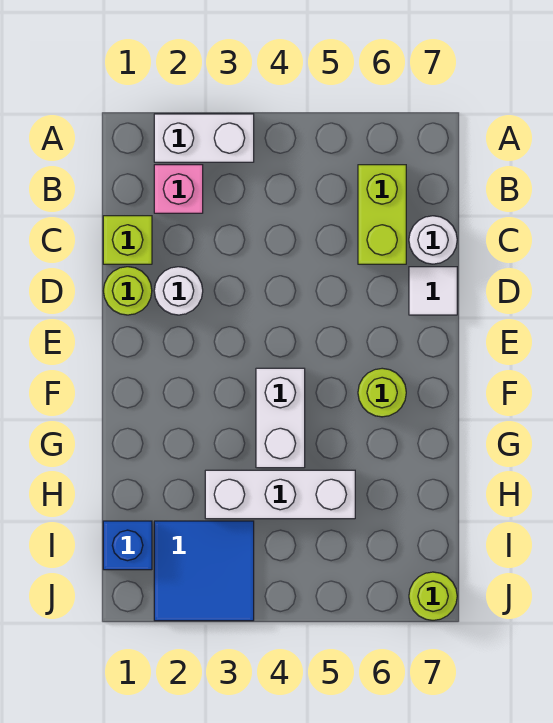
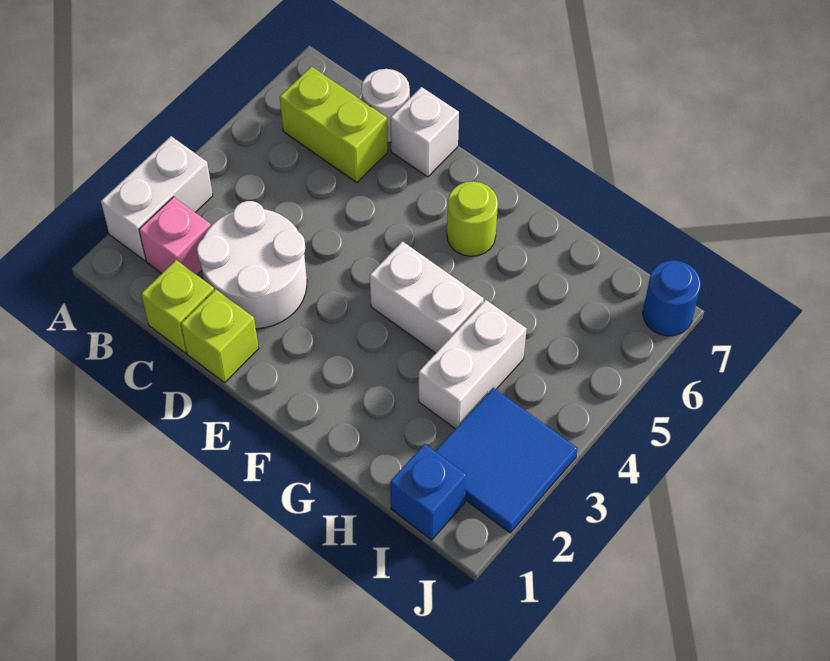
lime 1x1 round brick [103,267,152,315] -> lime 1x1 brick [181,289,259,383]
white 1x1 round brick [154,267,203,315] -> white 2x2 round brick [197,201,307,329]
white 1x1 tile [409,267,457,315] -> white 1x1 brick [390,87,459,177]
white 1x3 brick [205,470,355,519] -> white 1x2 brick [419,300,526,429]
lime 1x1 round brick [409,572,457,620] -> blue 1x1 round brick [643,260,701,336]

